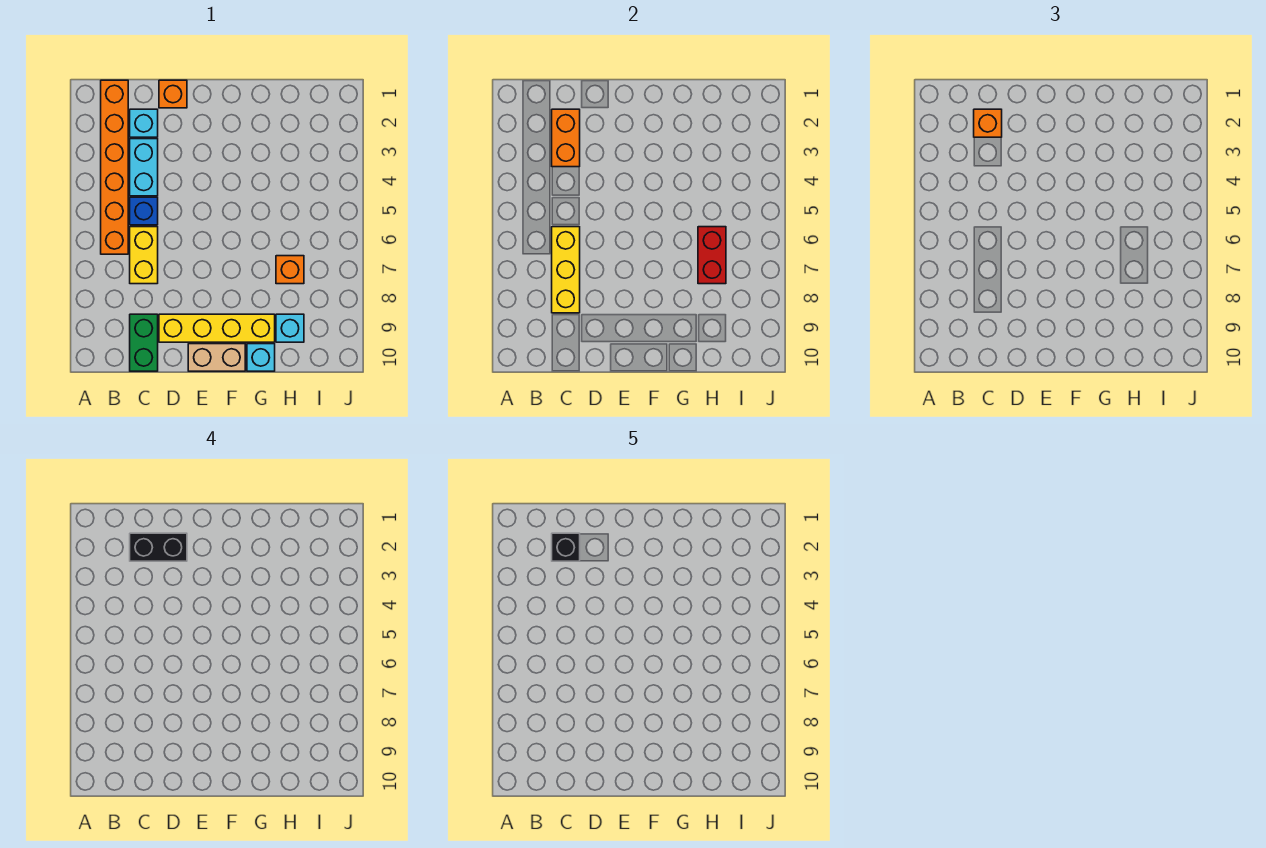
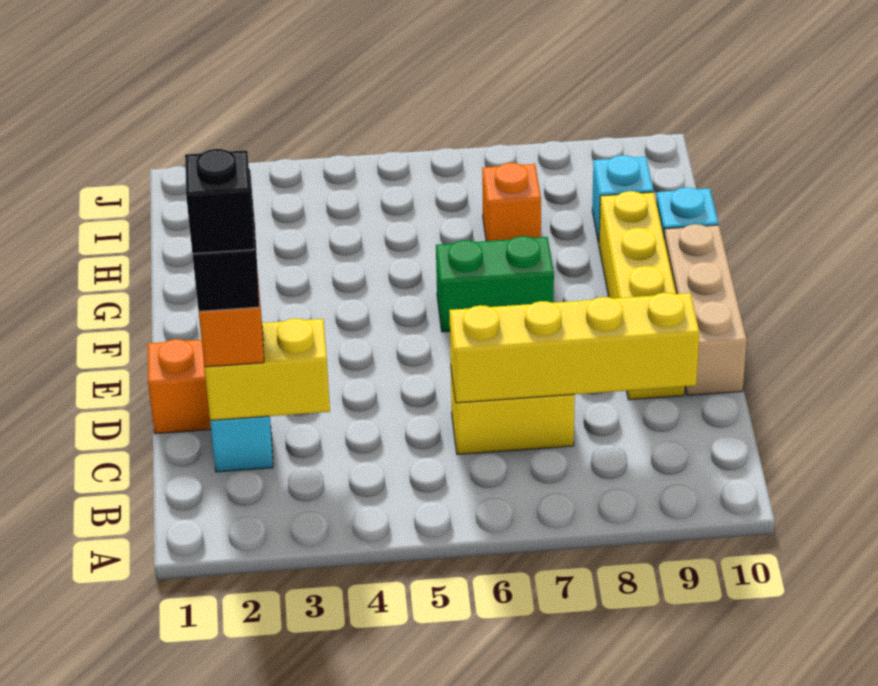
orange 1x6 brick [101,80,128,254] -> none
orange 1x2 brick [552,109,580,167] -> yellow 1x2 brick [204,318,330,420]
cyan 1x2 brick [130,139,158,196] -> none
blue 1x1 brick [130,197,158,225] -> none
yellow 1x3 brick [552,227,580,313] -> yellow 1x4 brick [449,293,699,403]
green 1x2 brick [130,314,158,371] -> green 1x2 brick moved to [436,236,554,332]
tan 1x2 brick [188,344,245,371] -> tan 1x3 brick [664,224,747,395]
red 1x2 brick [698,227,726,284] -> none

